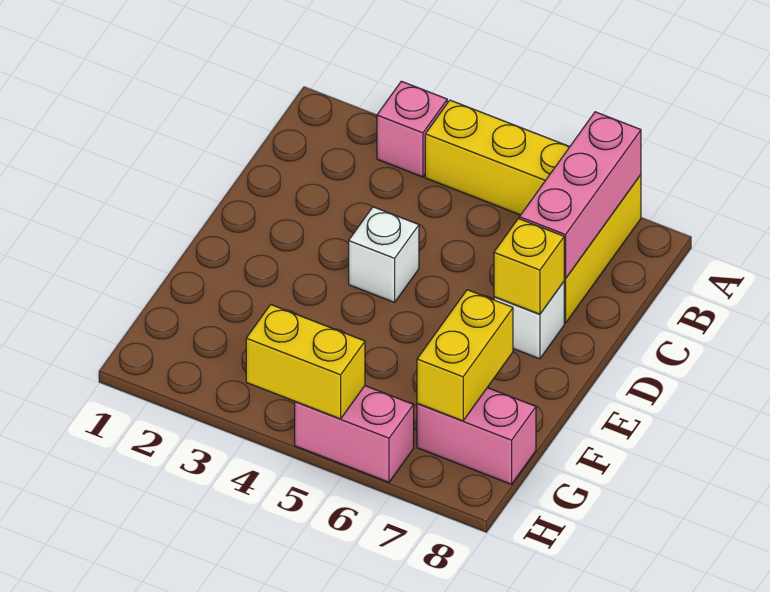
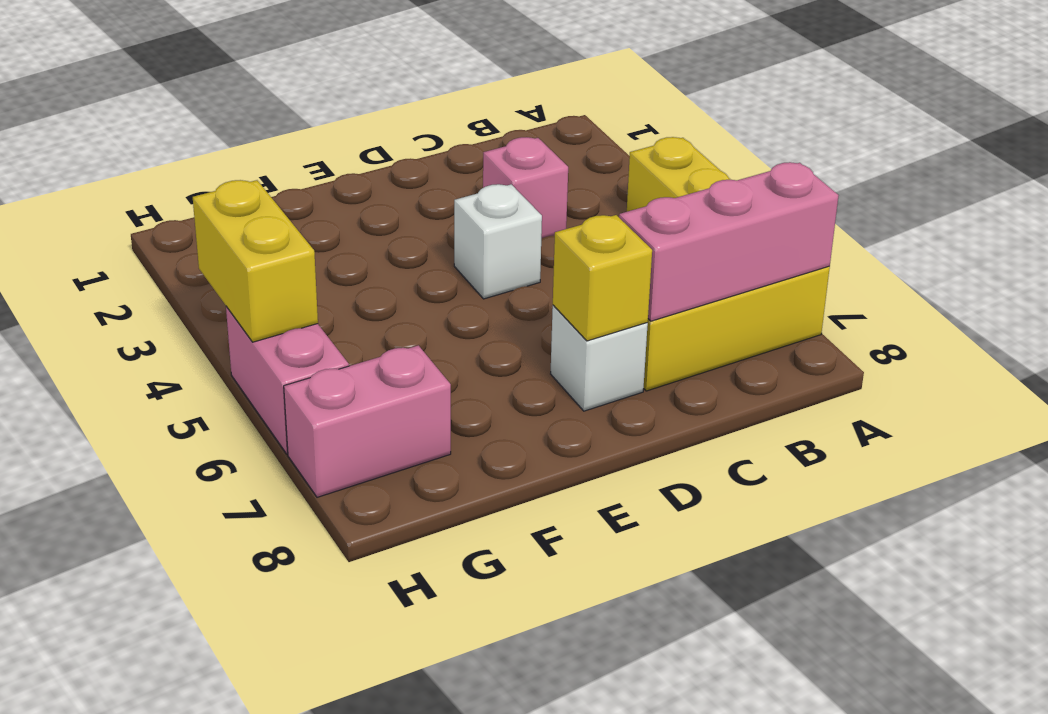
pink 1x1 brick [377,81,447,177] -> pink 1x1 brick moved to [483,137,568,239]
yellow 1x2 brick [417,290,513,421] -> none
pink 1x2 brick [417,387,536,484] -> pink 1x2 brick turned to [284,345,451,497]

